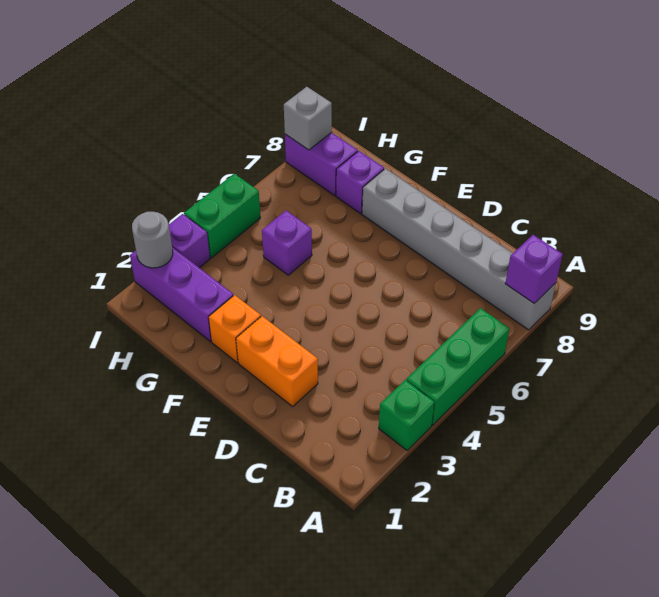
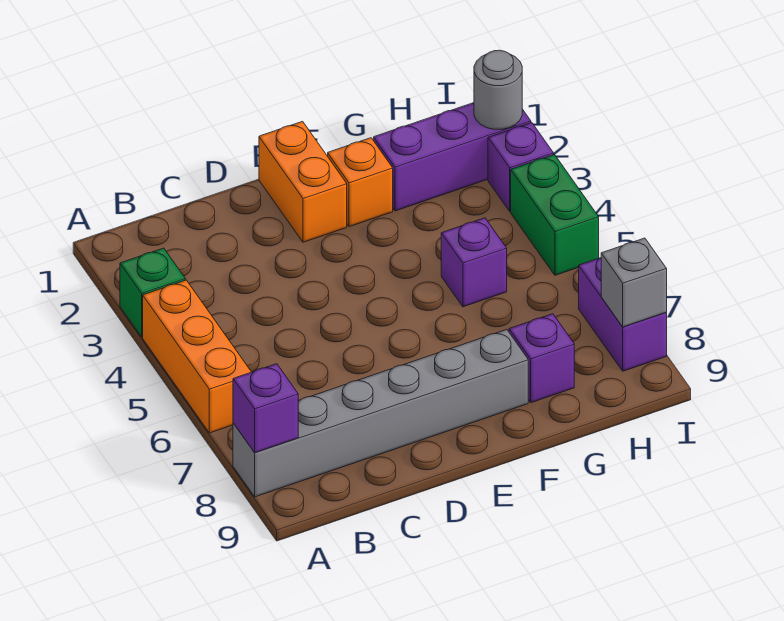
green 1x3 brick [406,308,509,425] -> orange 1x3 brick [143,280,251,433]
orange 1x2 brick [236,316,318,407] -> orange 1x2 brick turned to [259,122,347,242]
purple 1x2 brick [285,132,358,196] -> purple 1x2 brick turned to [579,258,667,371]

